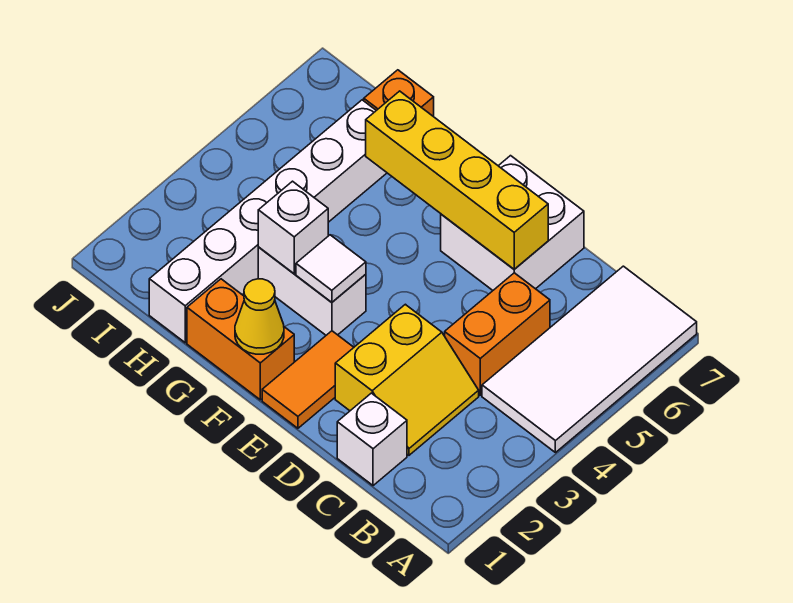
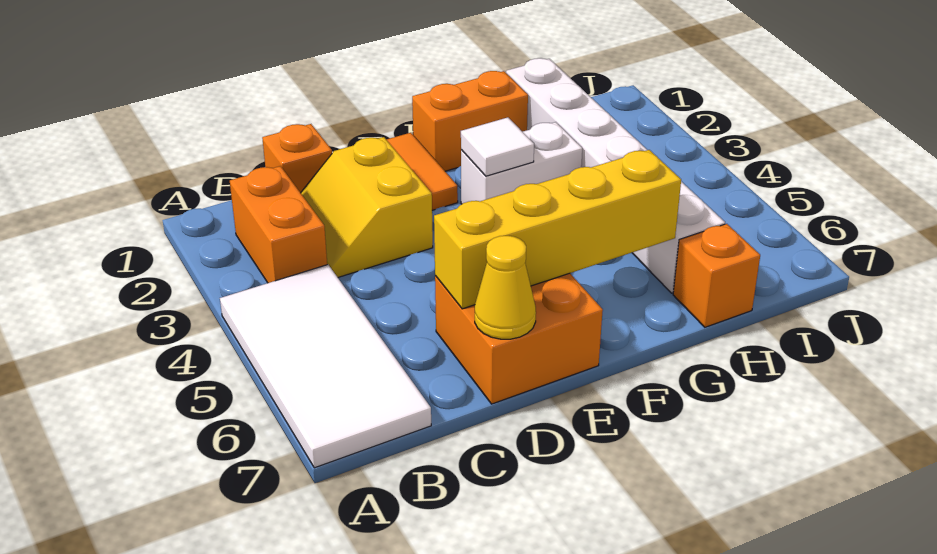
white 1x1 brick [337,393,407,486] -> orange 1x1 brick [262,124,332,193]
orange 1x2 brick [445,273,550,395] -> orange 1x2 brick moved to [230,166,327,283]
white 2x2 brick [441,156,584,290] -> orange 2x2 brick [435,273,603,404]
yellow 1x1 cone [235,279,284,354] -> yellow 1x1 cone moved to [475,236,536,339]
white 1x1 brick [258,181,328,274] -> none

